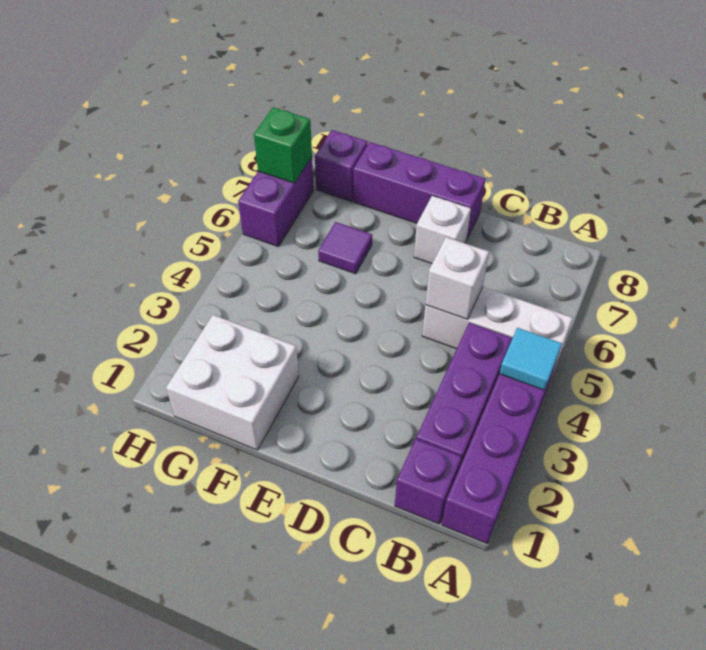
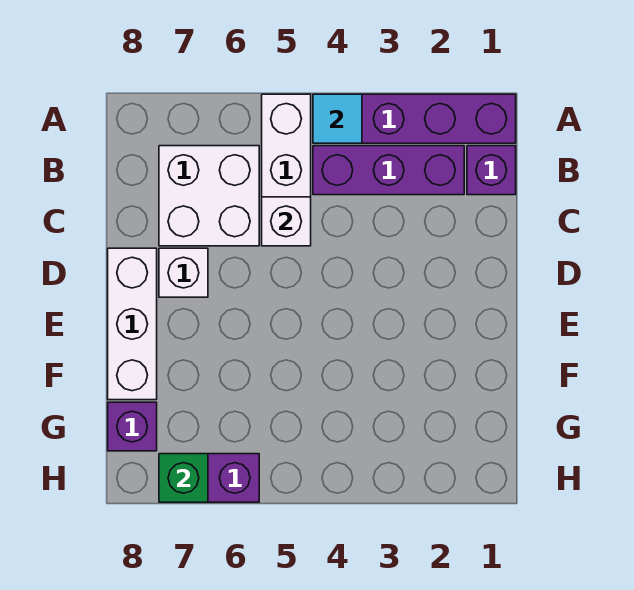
purple 1x3 brick [353,142,486,240] -> white 1x3 brick [108,248,157,400]
white 2x2 brick [166,315,299,450] -> white 2x2 brick moved to [159,146,259,246]
purple 1x1 tile [318,222,372,274] -> none

